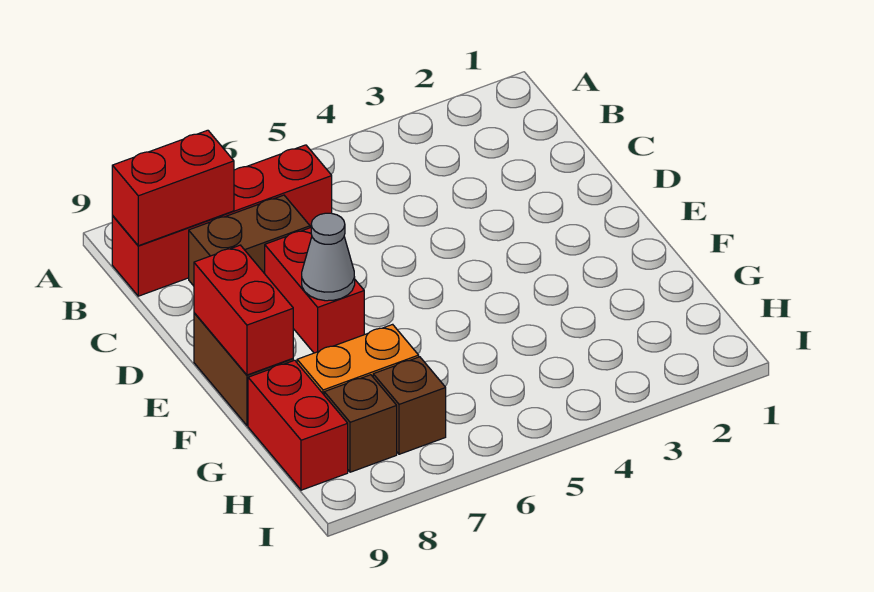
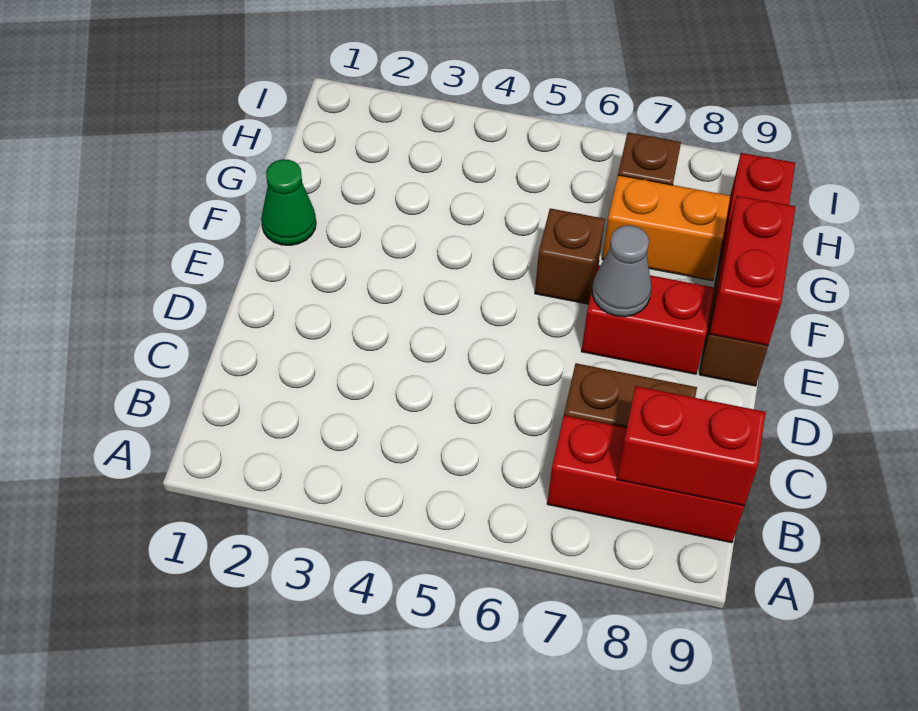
red 1x4 brick [112,145,332,296] -> red 1x3 brick [547,415,744,543]
red 1x2 brick [265,228,364,353] -> red 1x2 brick turned to [581,265,714,374]
none -> green 1x1 cone [261,159,316,245]
brown 1x1 brick [324,375,397,472] -> brown 1x1 brick moved to [535,208,605,304]

